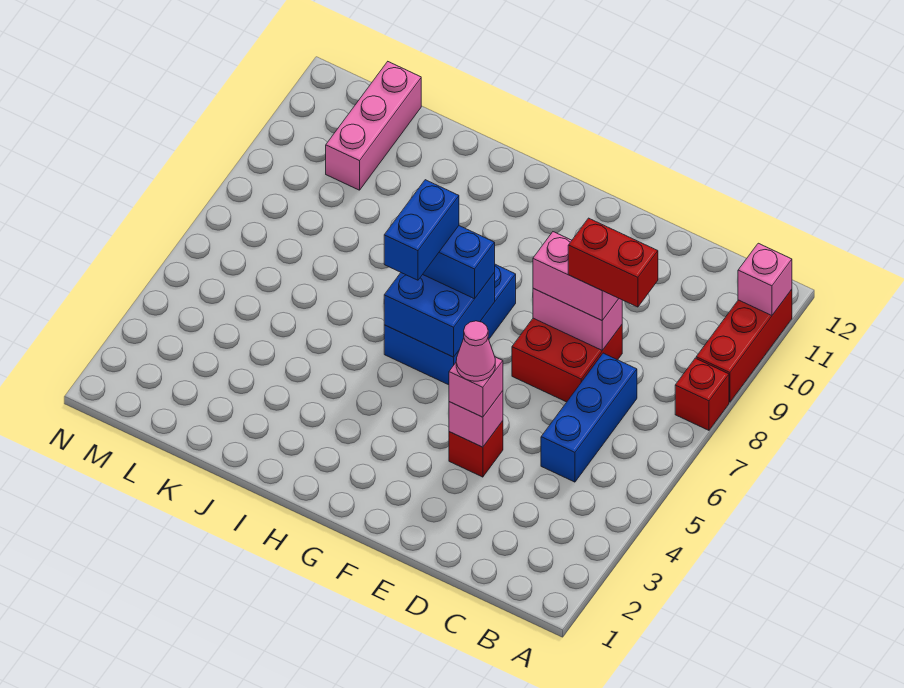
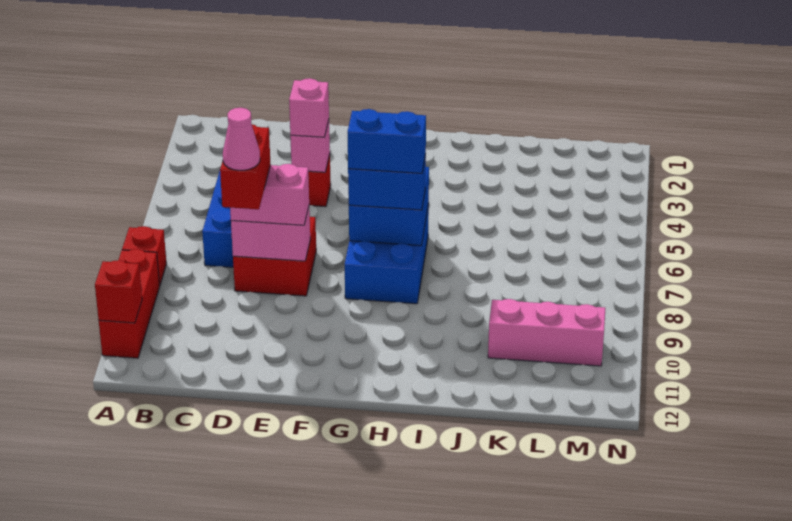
pink 1x1 brick [738,243,792,315] -> red 1x1 brick [95,260,142,323]
red 1x2 brick [568,218,658,307] -> red 1x2 brick turned to [220,124,271,209]
pink 1x1 cone [456,321,495,381] -> pink 1x1 cone moved to [223,108,260,170]
blue 1x2 brick [384,180,459,280] -> blue 1x2 brick turned to [348,109,426,173]
pink 1x3 brick [326,62,421,190] -> pink 1x3 brick turned to [488,299,605,366]

